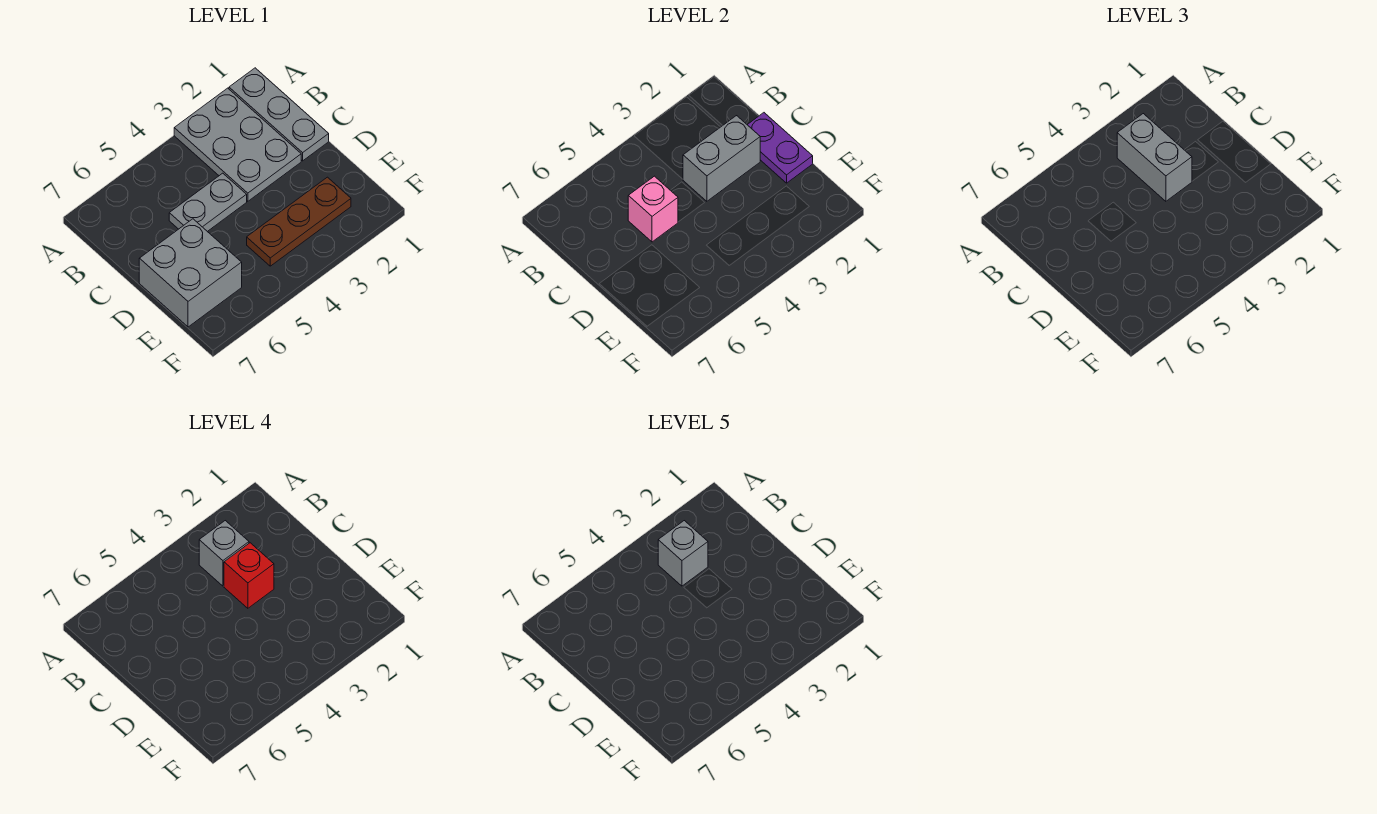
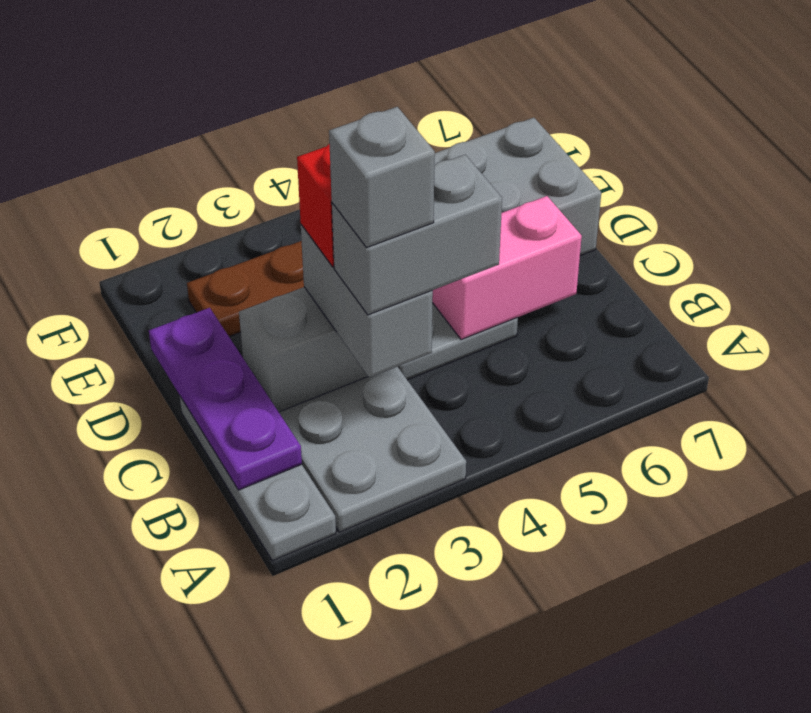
grey 1x1 brick [199,521,249,586] -> grey 1x2 brick [332,155,502,315]
purple 1x2 plate [747,113,813,183] -> purple 1x3 plate [149,308,302,490]
pink 1x1 brick [628,176,678,242] -> pink 1x2 brick [432,196,582,340]

